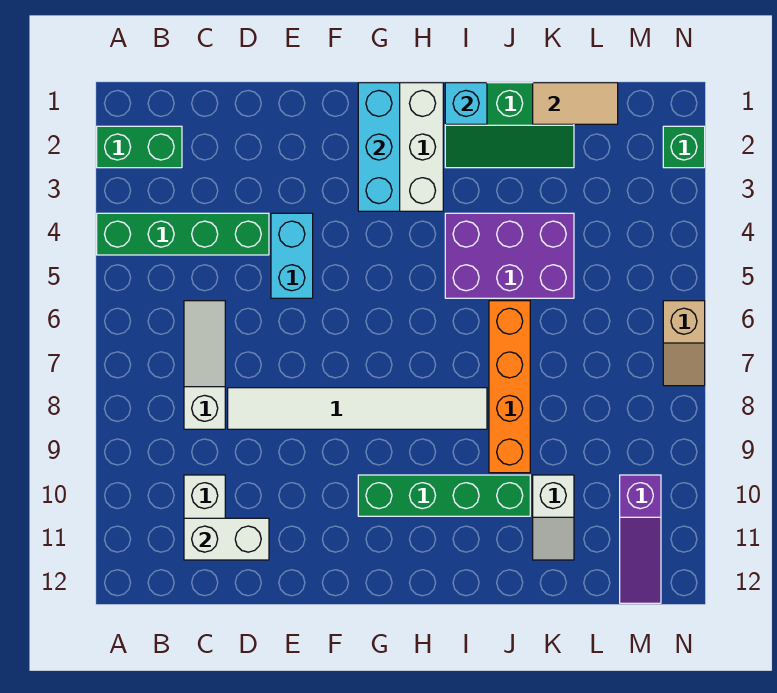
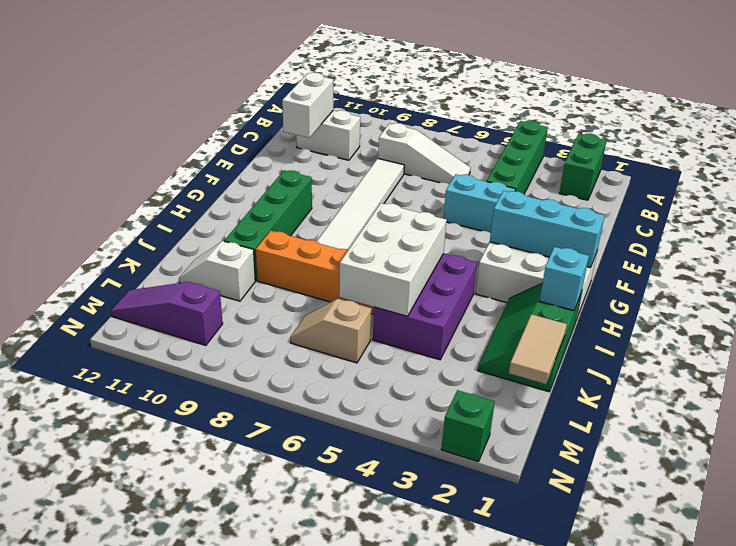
none -> white 2x3 brick [339,203,447,316]
tan 1x2 slope [663,301,705,386] -> tan 1x2 slope moved to [290,298,372,363]

